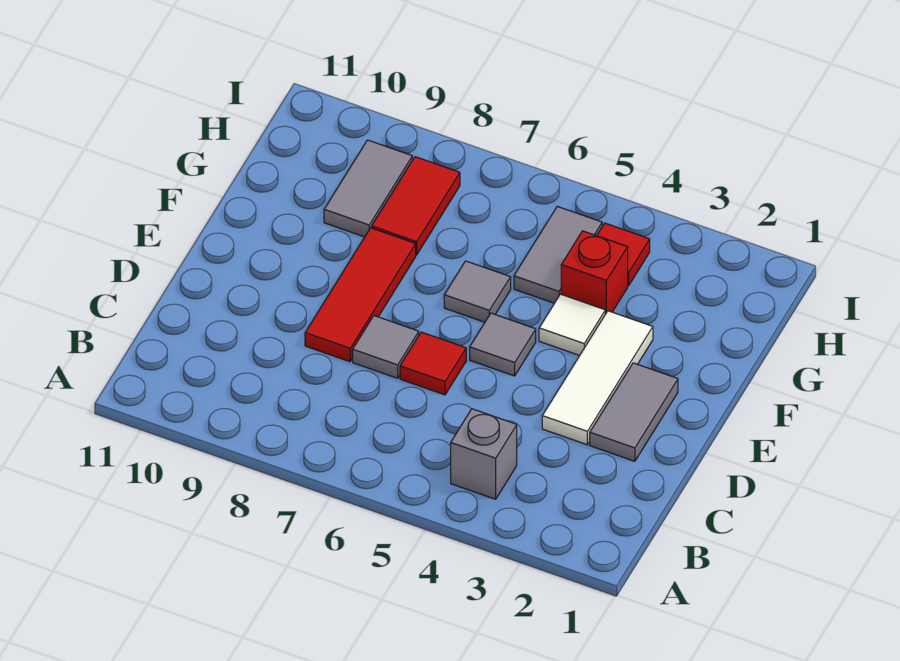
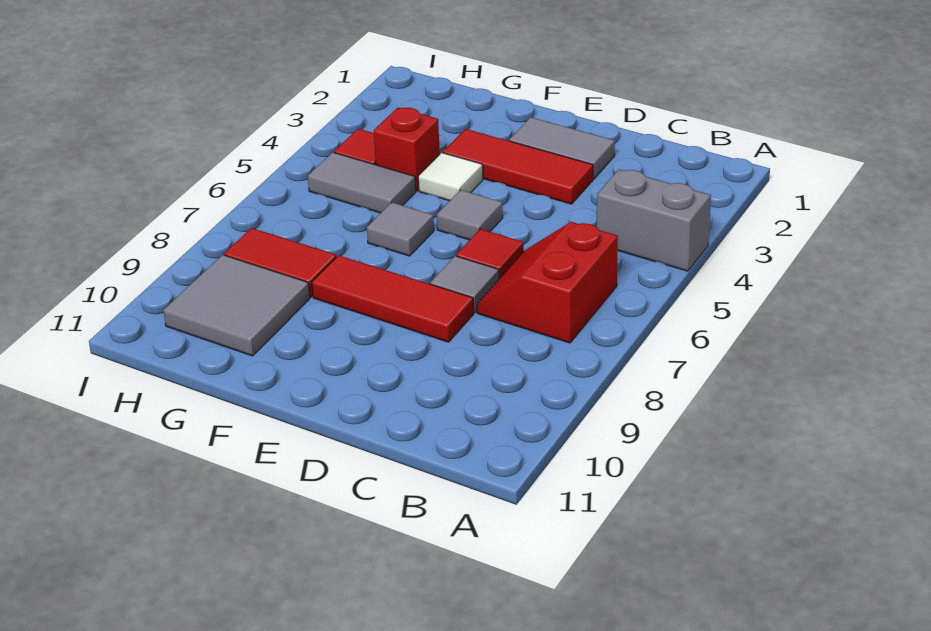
grey 1x1 brick [451,409,517,499] -> grey 1x2 brick [597,169,711,271]
none -> red 2x2 slope [477,222,618,343]
white 1x3 tile [542,311,653,445] -> red 1x3 tile [443,129,593,204]
grey 1x2 tile [324,140,412,237] -> grey 2x2 tile [163,255,310,356]

